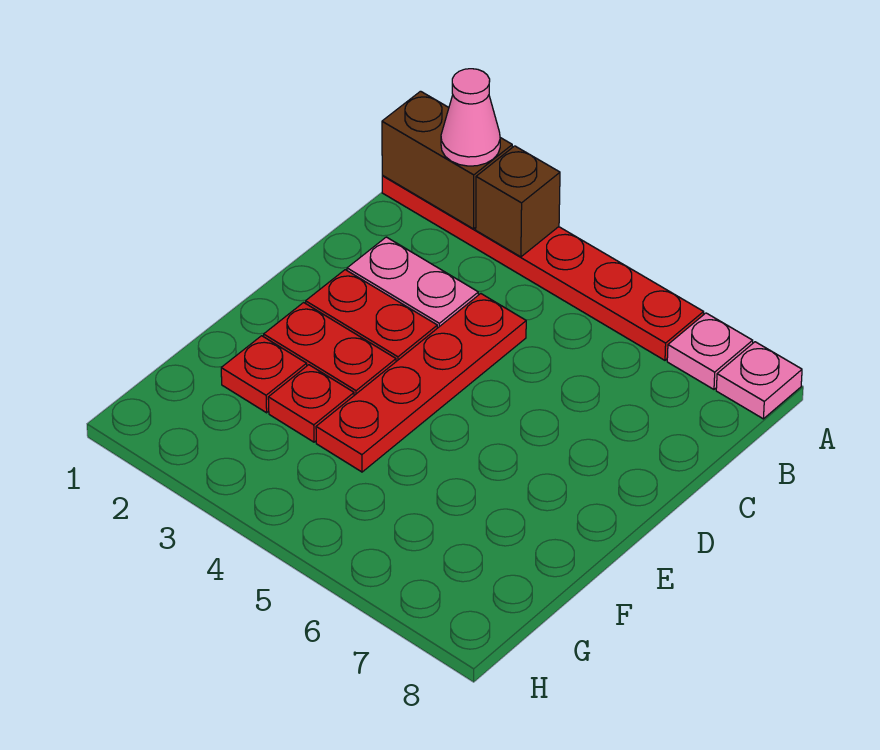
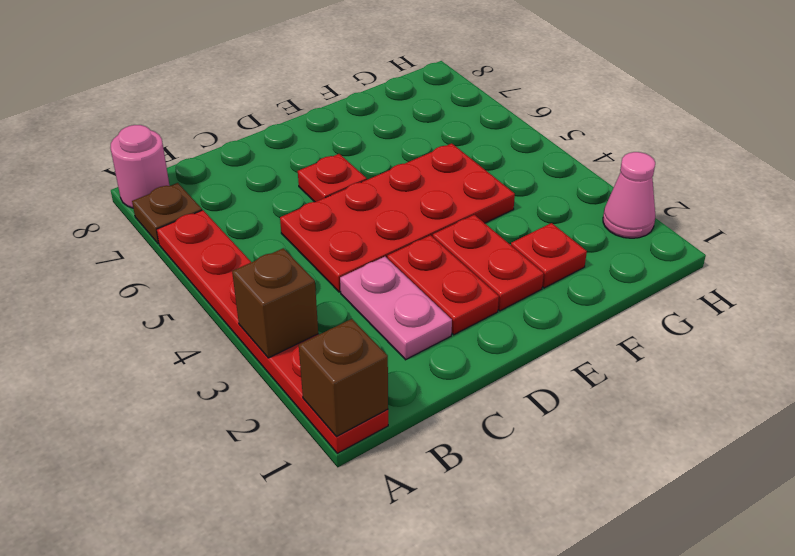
brown 1x2 brick [382,91,512,229] -> brown 1x1 brick [299,319,388,437]
pink 1x1 cone [441,69,500,166] -> pink 1x1 cone moved to [603,152,655,238]
pink 1x1 plate [667,313,753,389] -> brown 1x1 plate [132,183,202,244]
pink 1x1 plate [716,342,802,419] -> pink 1x1 round brick [111,125,170,208]
red 1x4 plate [316,294,526,472] -> red 2x4 plate [280,143,515,292]
red 1x1 plate [268,365,354,442] -> red 1x1 plate moved to [298,154,367,202]

